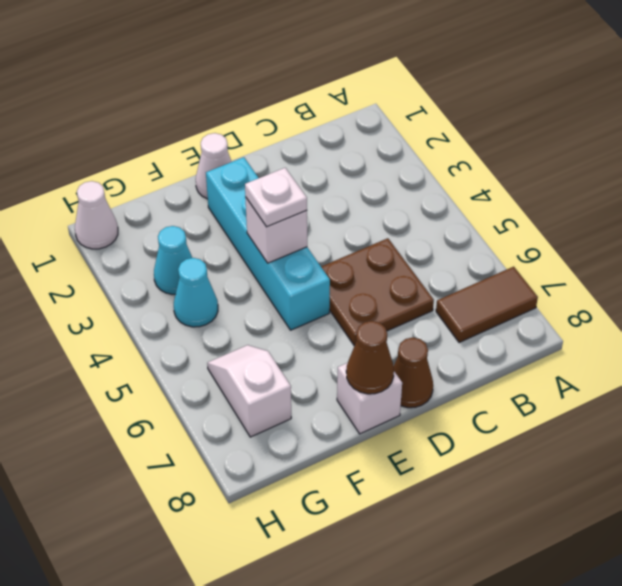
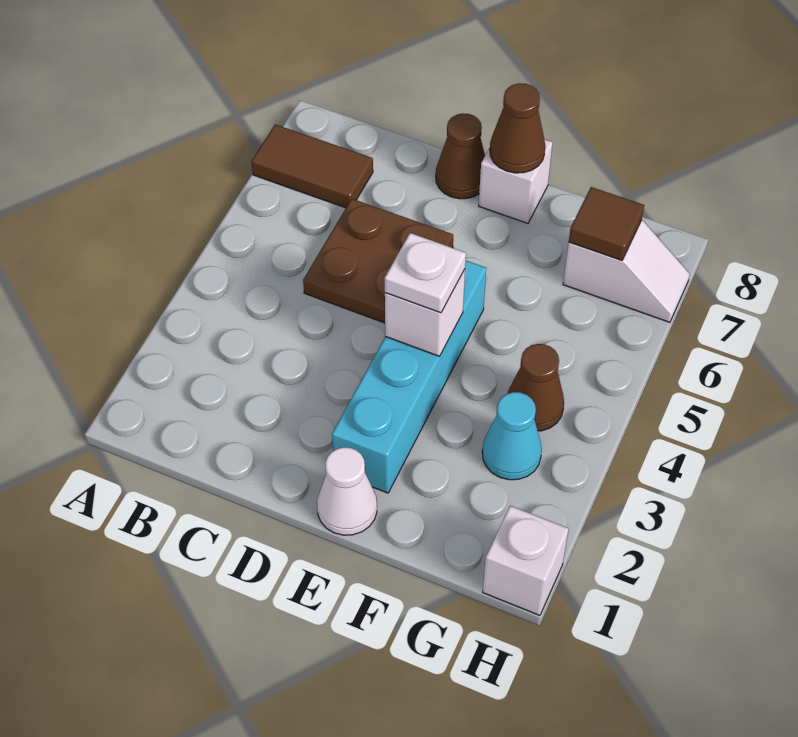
cyan 1x1 cone [174,258,218,327] -> brown 1x1 cone [507,344,564,431]
white 1x2 slope [207,345,291,437] -> white 1x2 slope turned to [563,220,690,322]
none -> brown 1x1 tile [569,187,644,260]
white 1x1 cone [75,181,118,249] -> white 1x1 brick [483,506,569,615]

